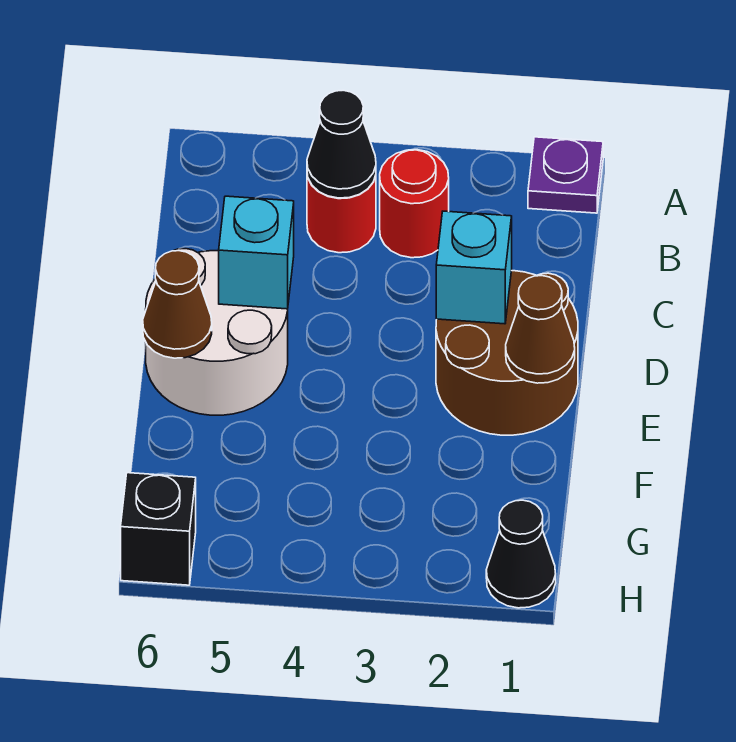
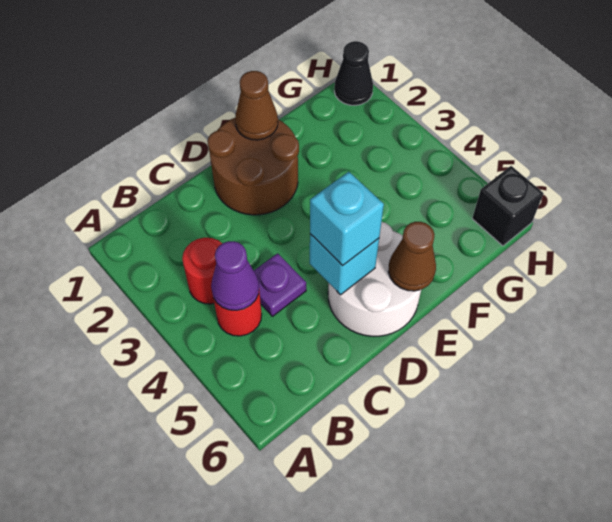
purple 1x1 plate [528,137,603,213] -> purple 1x1 plate moved to [254,253,306,316]
black 1x1 cone [307,90,376,198] -> purple 1x1 cone [211,241,259,311]
cyan 1x1 brick [436,211,512,324] -> cyan 1x1 brick moved to [310,172,384,266]

